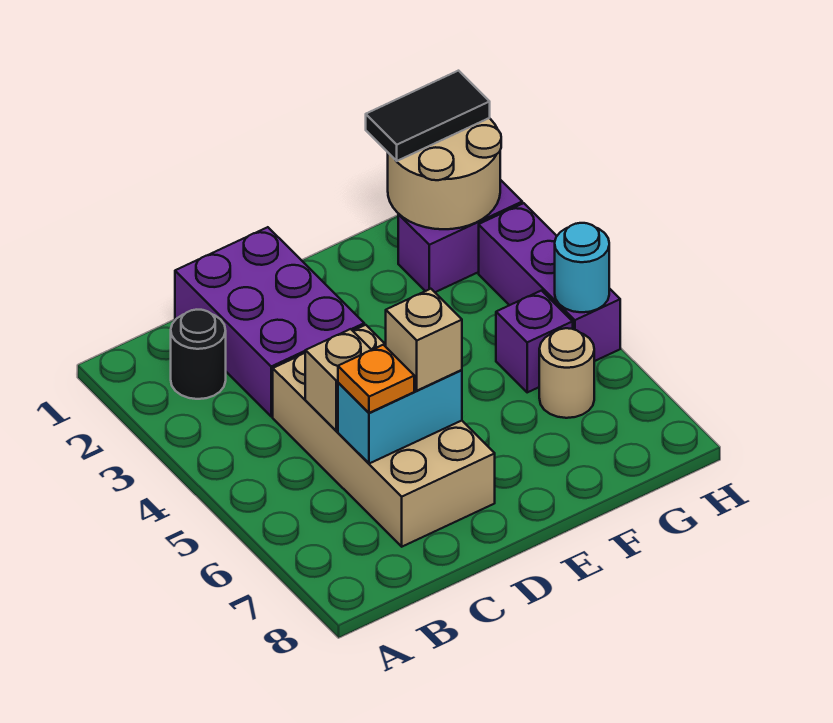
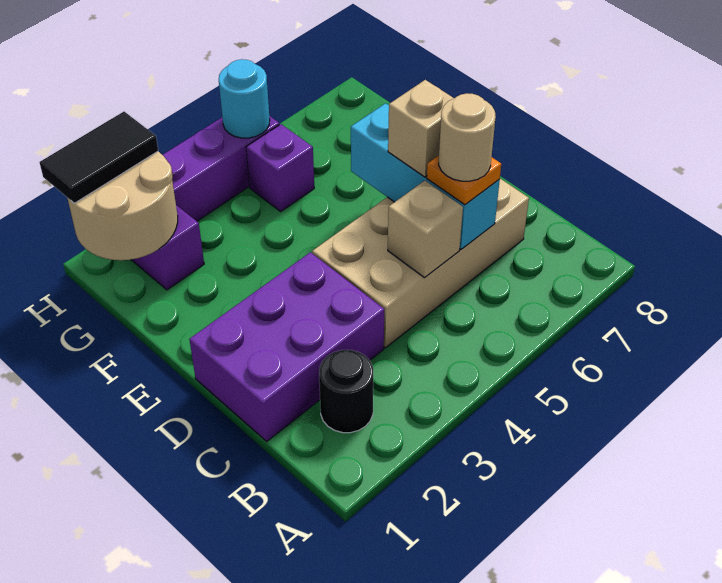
cyan 1x2 brick [338,370,462,464] -> cyan 1x3 brick [351,103,500,249]
black 1x2 tile [366,71,490,161] -> black 1x2 tile turned to [39,112,158,203]
tan 1x1 round brick [539,328,594,418] -> tan 1x1 round brick moved to [439,93,496,181]

